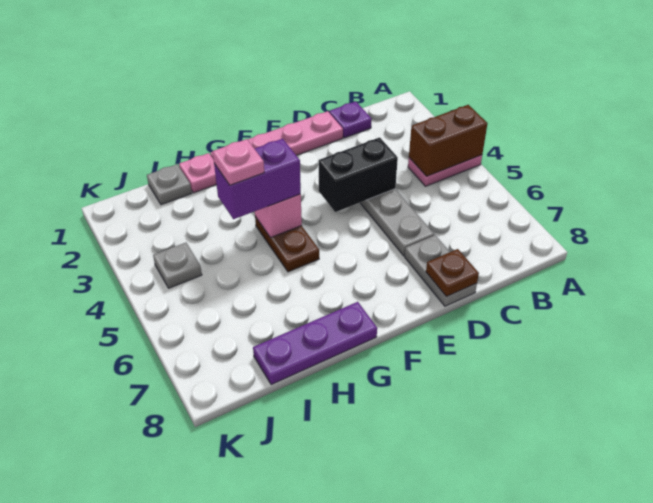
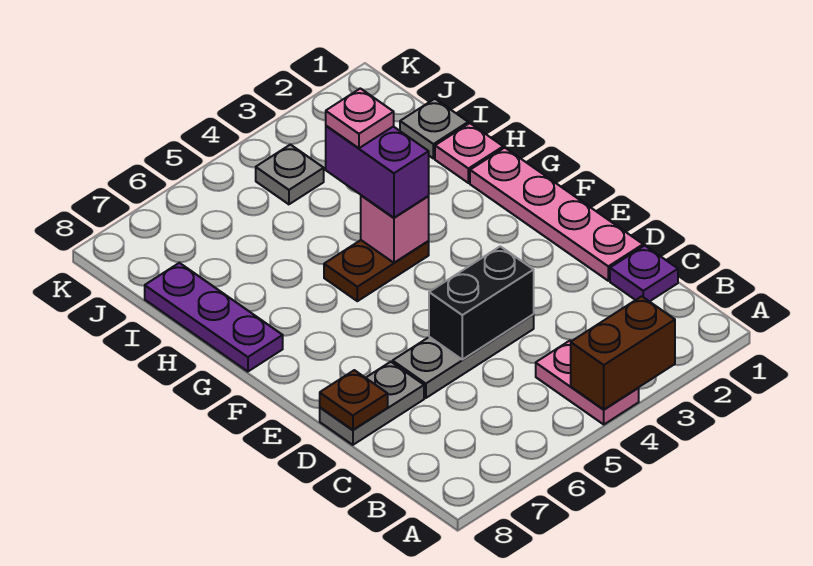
brown 1x2 brick [409,105,488,176] -> brown 1x2 brick turned to [571,296,675,410]
black 1x2 brick [319,137,398,212] -> black 1x2 brick turned to [429,246,534,360]

